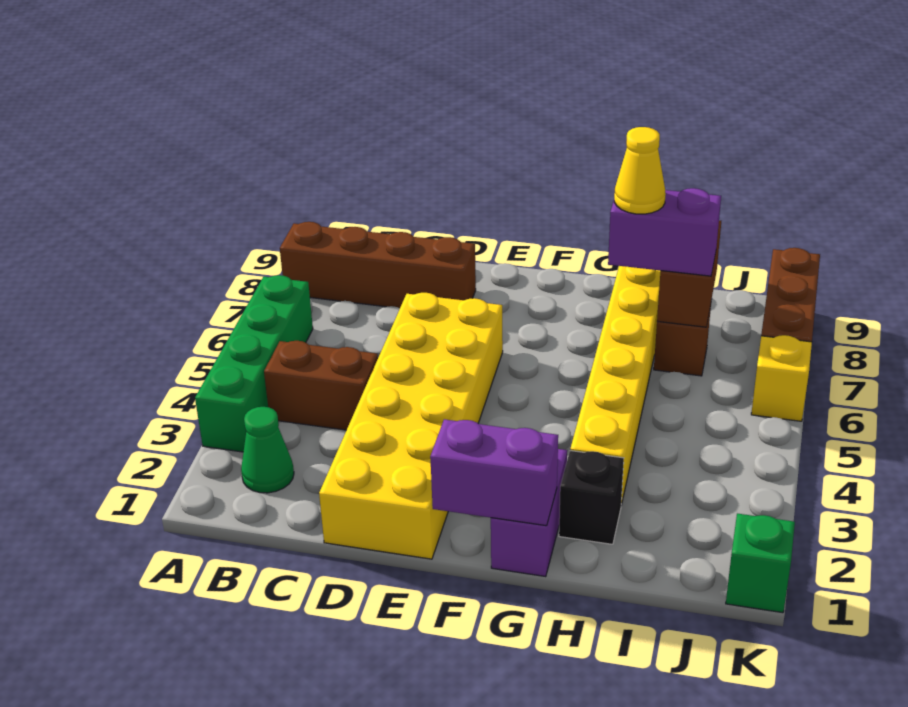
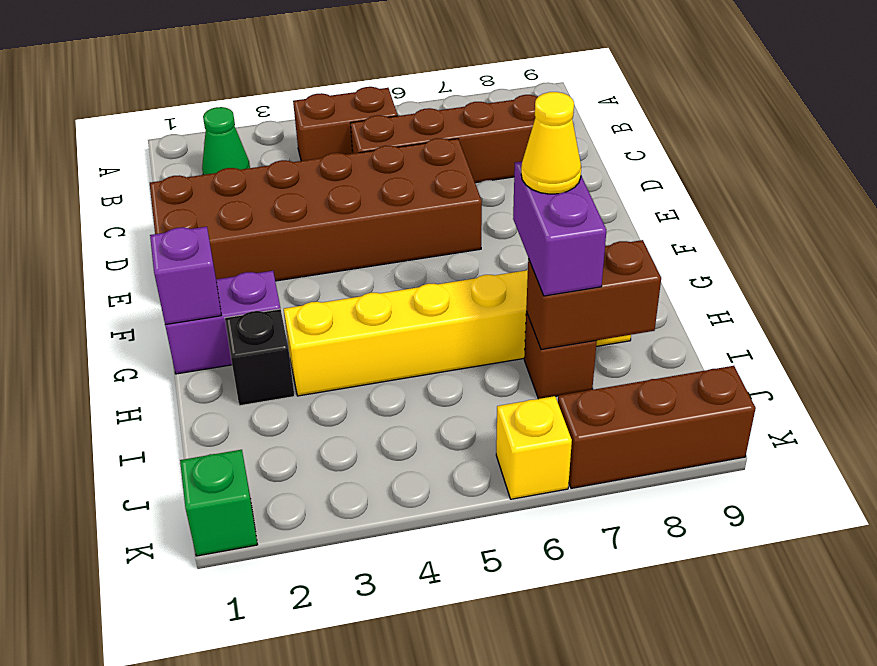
green 1x4 brick [195,275,313,452] -> none
brown 1x4 brick [280,222,476,308] -> brown 1x4 brick turned to [351,95,538,183]
brown 1x2 brick [264,341,378,430] -> brown 1x2 brick turned to [293,87,397,161]
yellow 2x6 brick [319,293,503,559] -> brown 2x6 brick [150,138,482,281]
purple 1x2 brick [430,419,558,526] -> purple 1x1 brick [150,227,221,325]

